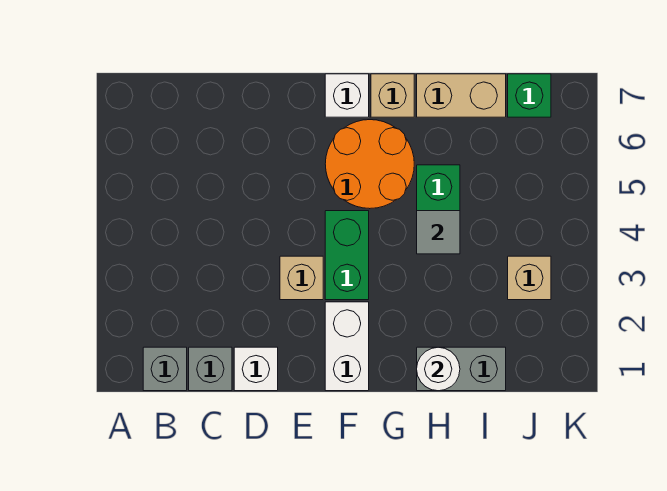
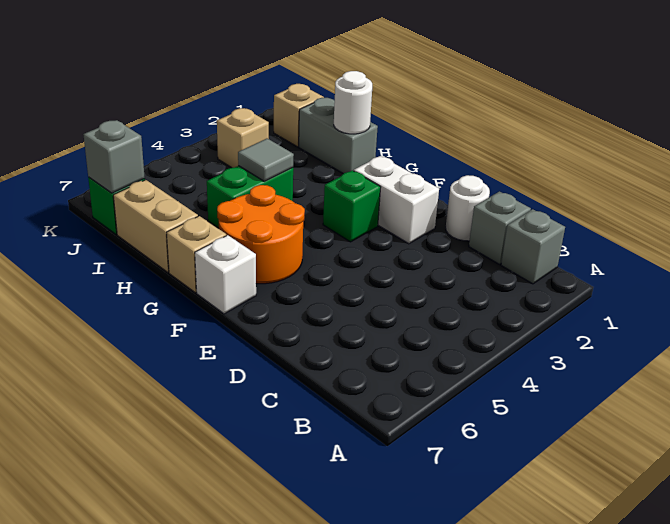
white 1x1 brick [234,347,278,391] -> white 1x1 round brick [446,175,490,241]
tan 1x1 brick [280,256,323,300] -> tan 1x1 brick moved to [274,84,324,147]
white 1x2 brick [325,302,369,391] -> white 1x2 brick turned to [354,156,439,244]
green 1x2 brick [325,211,369,300] -> green 1x1 brick [323,170,381,242]
none -> grey 1x1 brick [83,120,145,193]

